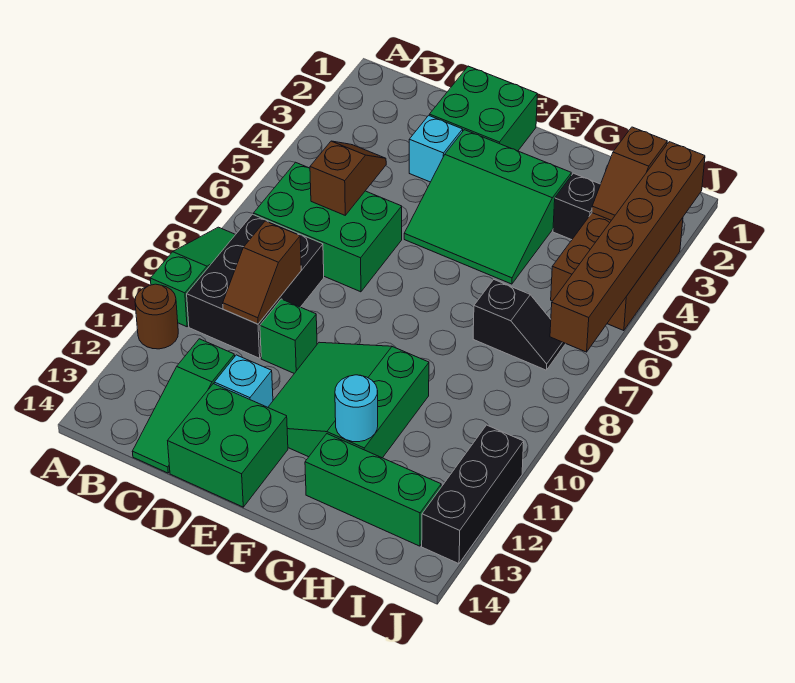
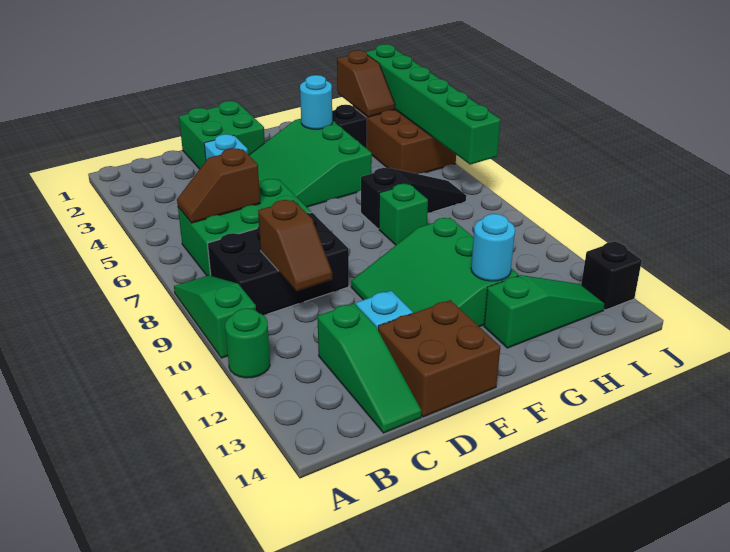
brown 1x1 round brick [135,284,178,349] -> green 1x1 round brick [225,308,270,378]
black 2x3 brick [187,214,324,358] -> black 2x3 brick turned to [208,212,349,315]
brown 1x2 slope [310,141,386,215] -> brown 1x2 slope turned to [177,148,260,223]
green 1x1 brick [260,299,317,373] -> green 1x1 brick moved to [379,184,428,245]
green 2x2 brick [168,384,288,507] -> brown 2x2 brick [378,300,500,417]
green 3x3 slope [404,130,571,284] -> green 3x3 slope turned to [249,119,372,207]
none -> cyan 1x1 round brick [300,75,332,129]
green 1x3 brick [305,434,441,546] -> green 1x3 slope [484,275,605,348]
black 1x2 slope [473,279,566,370] -> black 1x3 slope [361,168,466,229]
brown 1x6 brick [550,142,705,352] -> green 1x6 brick [366,44,501,165]
black 1x3 brick [422,425,524,564] -> black 1x1 brick [581,241,642,310]

